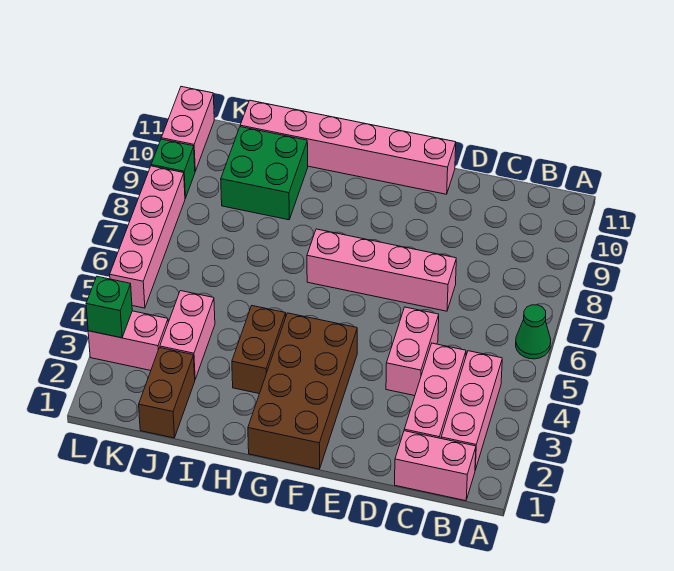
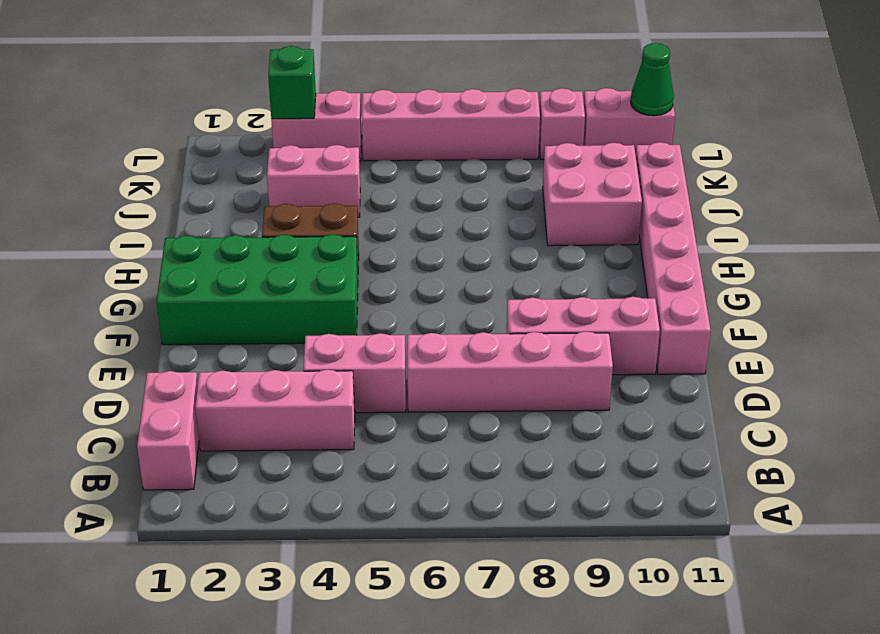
green 1x1 cone [516,305,551,359] -> green 1x1 cone moved to [631,43,674,116]
pink 1x3 brick [441,351,502,470] -> pink 1x3 brick moved to [507,297,660,375]
pink 1x4 brick [307,229,456,311] -> pink 1x4 brick turned to [407,331,613,412]
brown 2x4 brick [248,313,357,469] -> green 2x4 brick [157,234,358,345]
green 2x2 brick [221,127,308,220] -> pink 2x2 brick [543,143,642,246]
brown 1x2 brick [139,348,195,438] -> none
pink 1x2 brick [88,311,168,370] -> pink 1x2 brick turned to [271,90,362,161]
green 1x1 brick [151,139,195,198] -> pink 1x1 brick [539,88,585,159]

